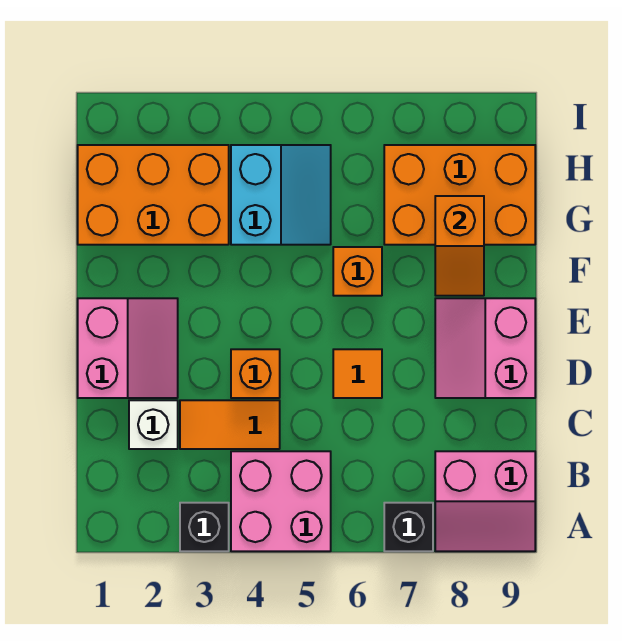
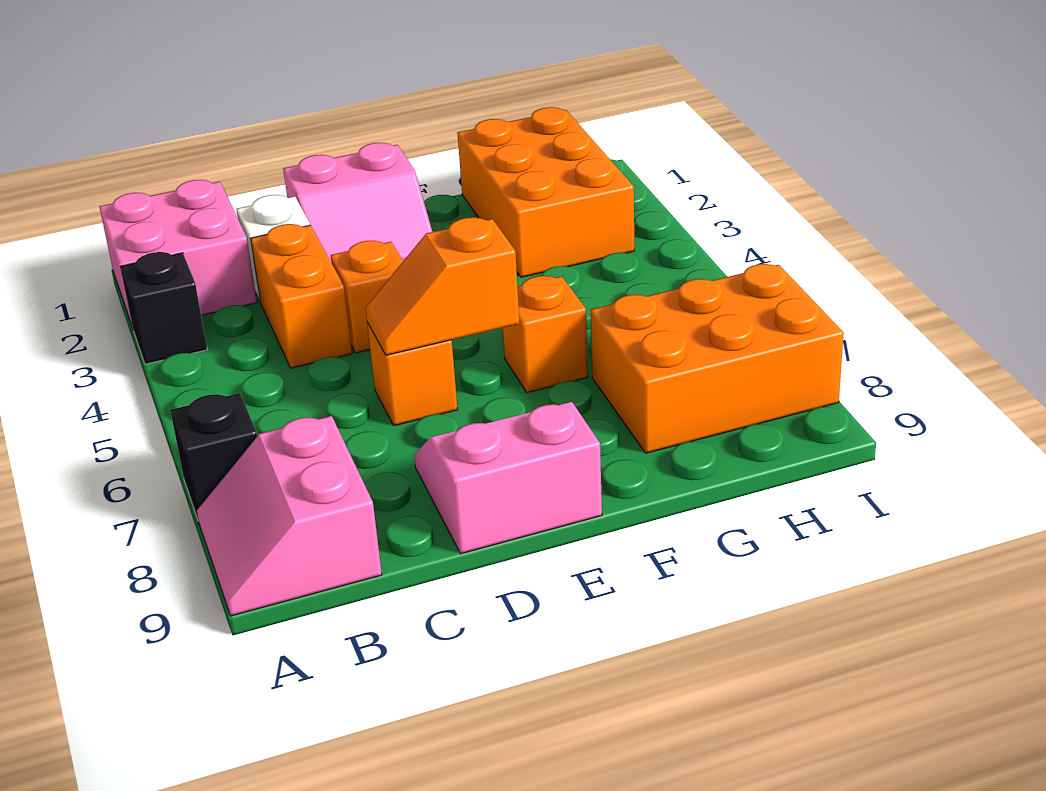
pink 2x2 brick [231,451,331,551] -> pink 2x2 brick moved to [100,180,257,328]
orange 1x2 tile [180,400,280,449] -> orange 1x2 brick [251,224,352,368]
orange 1x1 tile [333,349,382,398] -> orange 1x1 brick [367,322,458,426]
orange 1x2 slope [435,196,484,296] -> orange 1x2 slope moved to [365,217,519,355]
cyan 2x2 slope [231,145,331,245] -> none
orange 2x3 brick [384,145,535,245] -> orange 2x3 brick turned to [590,264,844,453]

